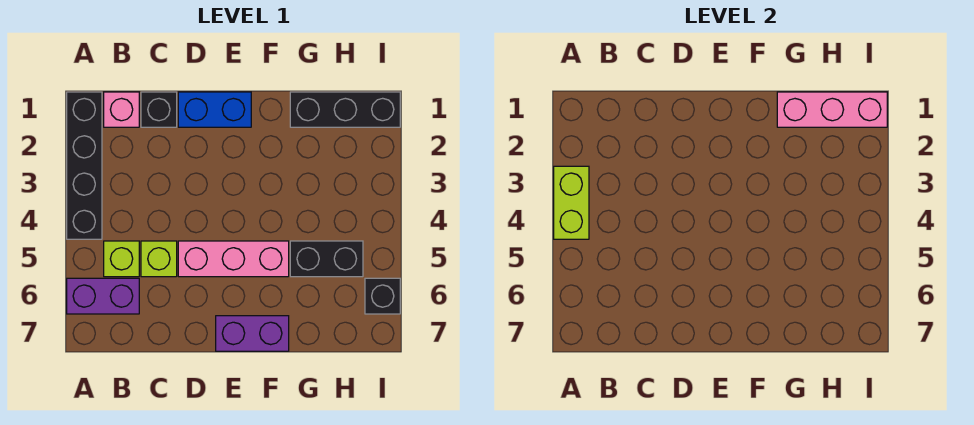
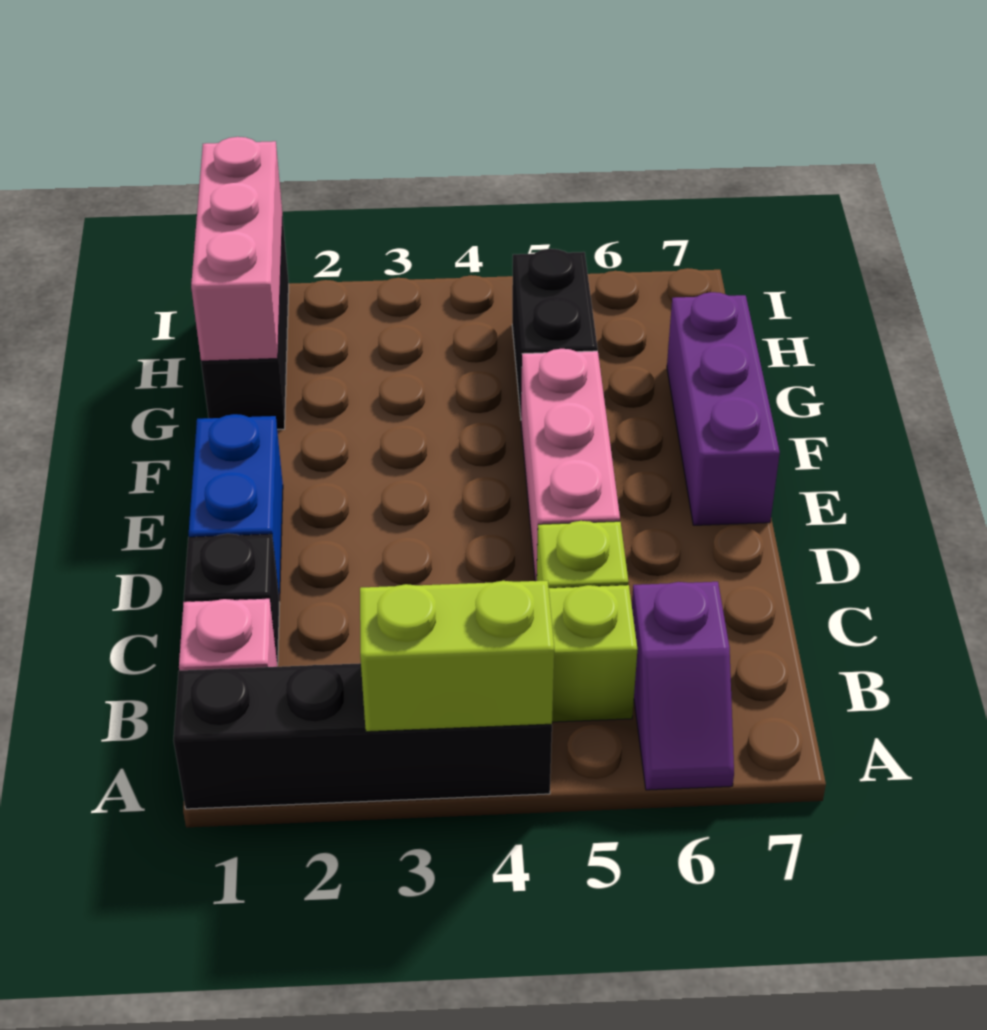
purple 1x2 brick [67,278,139,314] -> purple 1x2 slope [632,582,734,790]
purple 1x2 brick [216,316,289,351] -> purple 1x3 brick [667,292,780,525]
black 1x1 brick [365,278,400,314] -> none

